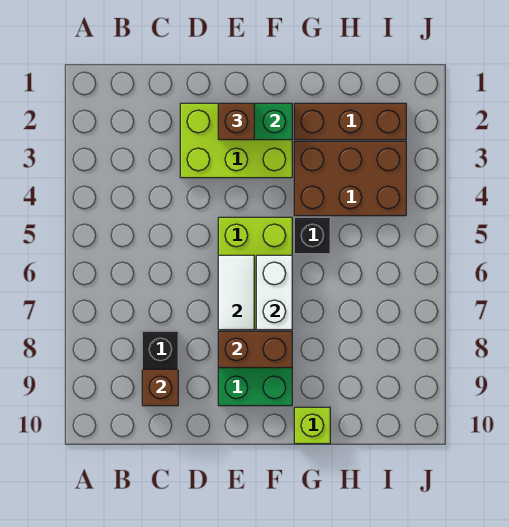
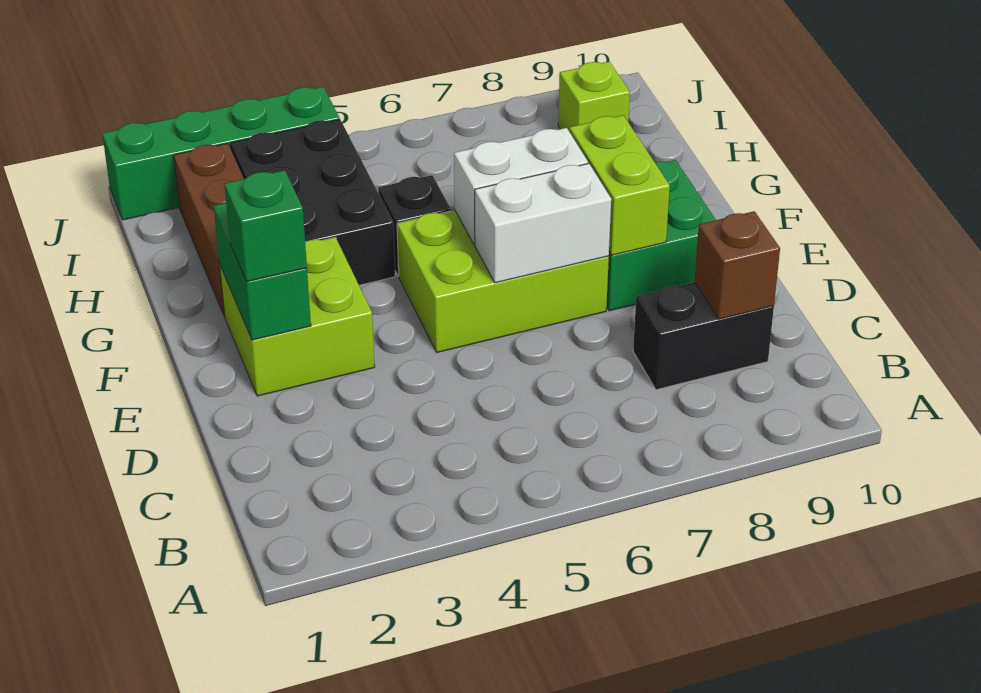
lime 2x3 brick [180,103,292,178] -> lime 2x2 brick [220,237,375,396]
brown 1x1 brick [218,103,254,140] -> green 1x1 brick [224,170,307,282]
white 1x2 tile [218,255,254,330] -> white 1x2 brick [475,164,611,283]
brown 1x2 brick [218,331,292,368] -> lime 1x2 brick [569,115,670,255]
brown 2x3 brick [294,141,406,216] -> black 2x3 brick [231,119,395,285]
lime 1x1 brick [294,407,330,444] -> lime 1x1 brick moved to [558,62,630,130]
none -> green 1x4 brick [102,87,340,220]

